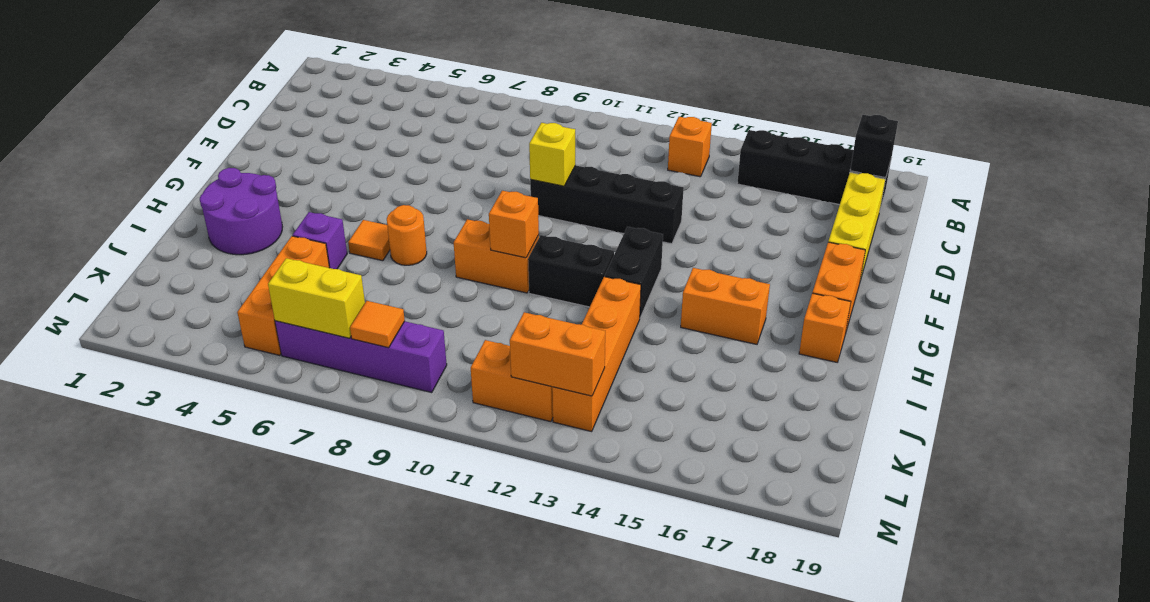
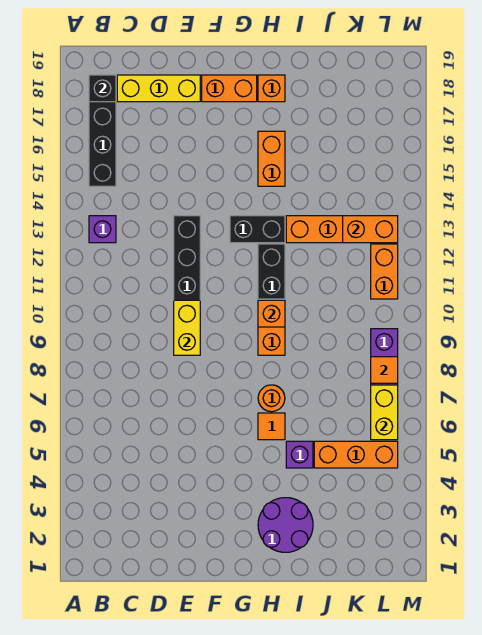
orange 1x1 brick [668,117,712,177] -> purple 1x1 brick [89,216,116,243]
yellow 1x1 brick [529,123,575,186] -> yellow 1x2 brick [174,300,200,355]
orange 1x2 brick [510,312,605,396] -> orange 1x2 brick turned to [343,216,398,243]

